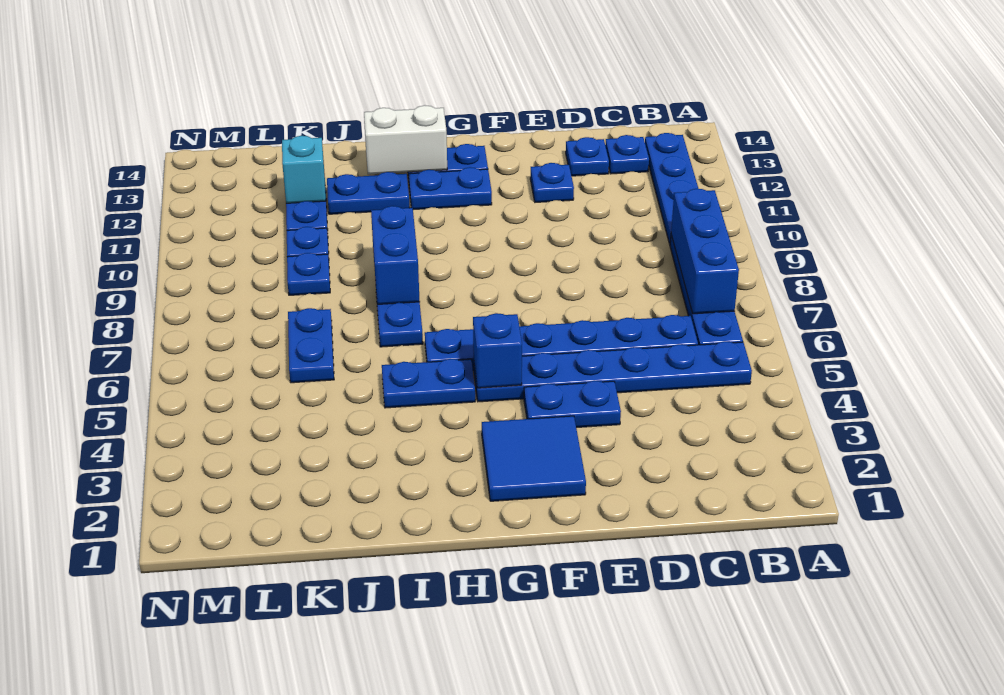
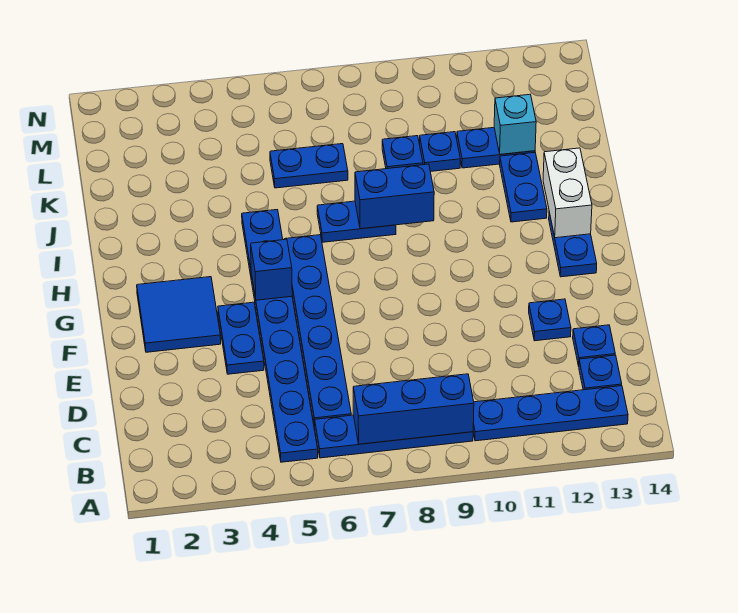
blue 1x2 plate [409,167,492,210] -> none

